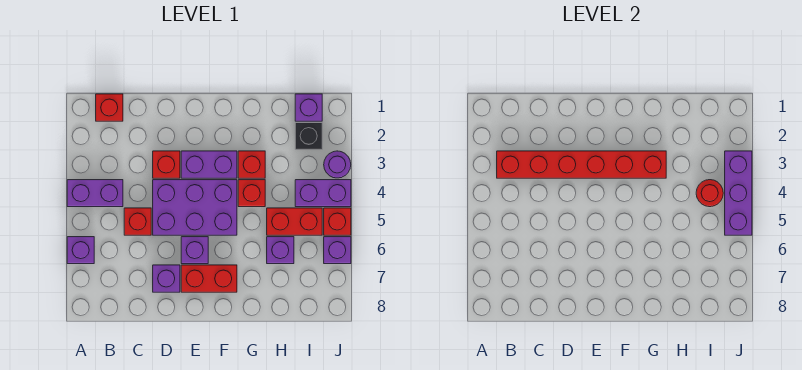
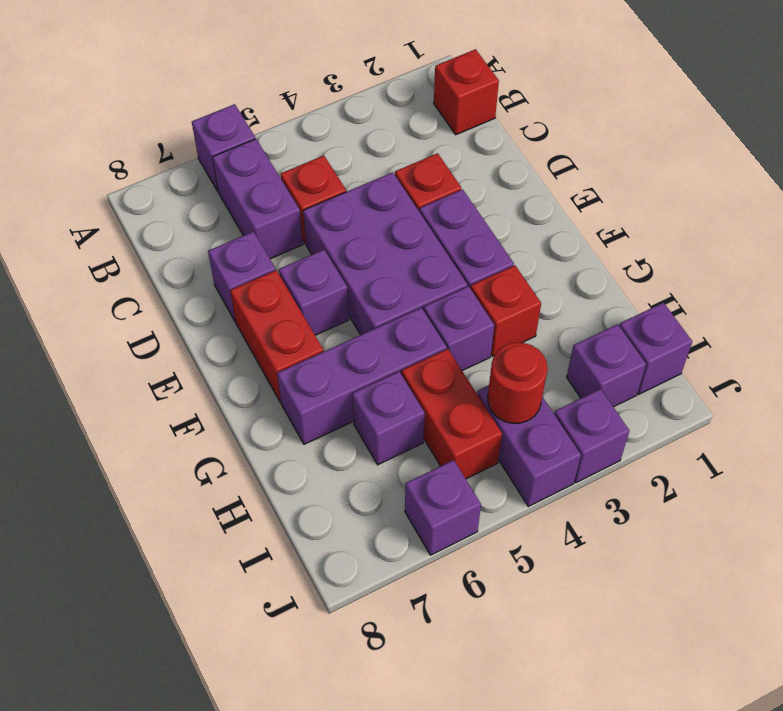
purple 1x2 brick [67,180,123,207] -> purple 1x2 brick moved to [212,139,303,259]
red 1x6 brick [497,151,666,178] -> none
red 1x1 brick [238,180,265,207] -> purple 1x1 brick [424,286,494,371]
black 1x1 brick [295,123,322,150] -> purple 1x1 brick [567,324,646,407]
purple 1x1 round brick [324,151,351,178] -> purple 1x1 brick [554,389,629,483]
purple 1x3 brick [725,151,752,235] -> purple 1x3 brick moved to [277,308,447,444]
red 1x1 brick [324,208,351,235] -> none

